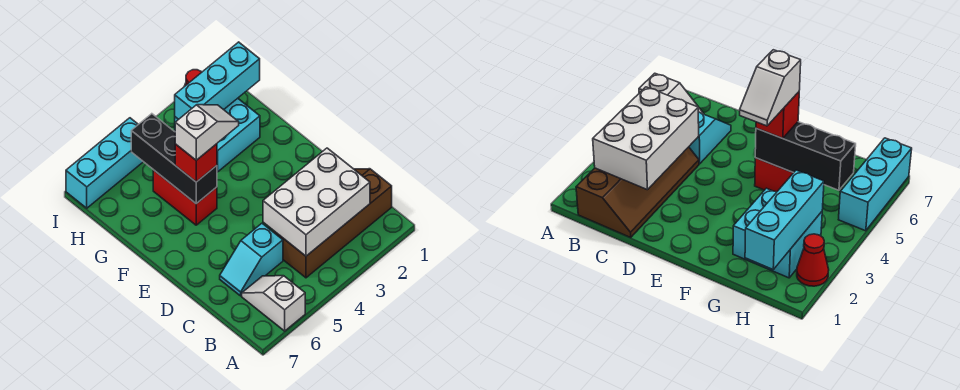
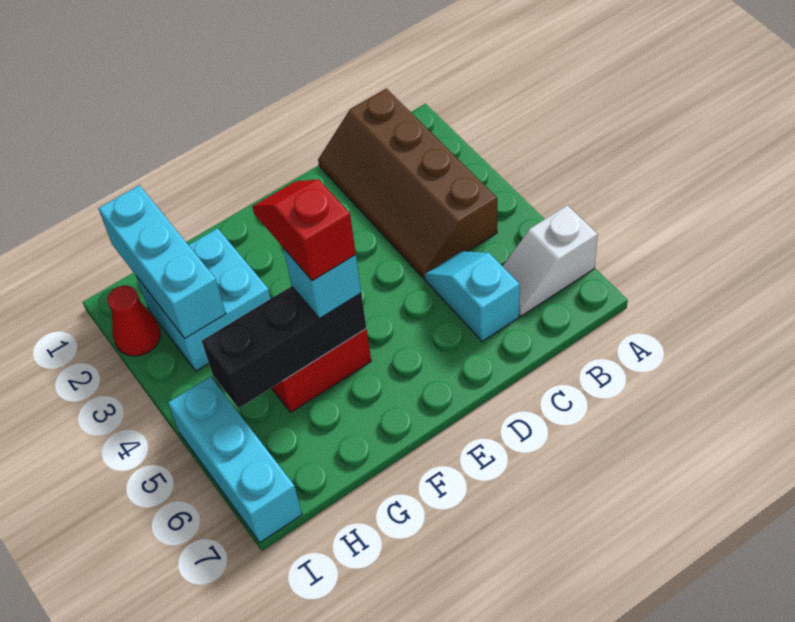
white 2x3 brick [263,148,370,256] -> none
cyan 1x2 slope [220,223,283,296] -> cyan 1x2 slope turned to [425,251,520,341]
white 1x2 slope [175,105,239,160] -> red 1x2 slope [252,179,356,281]
red 1x1 brick [175,144,217,182] -> cyan 1x1 brick [283,248,361,318]

